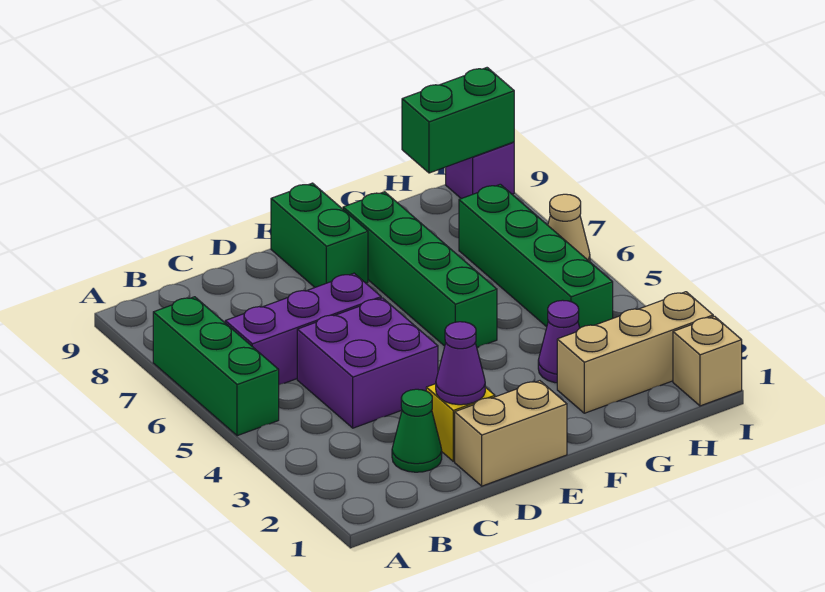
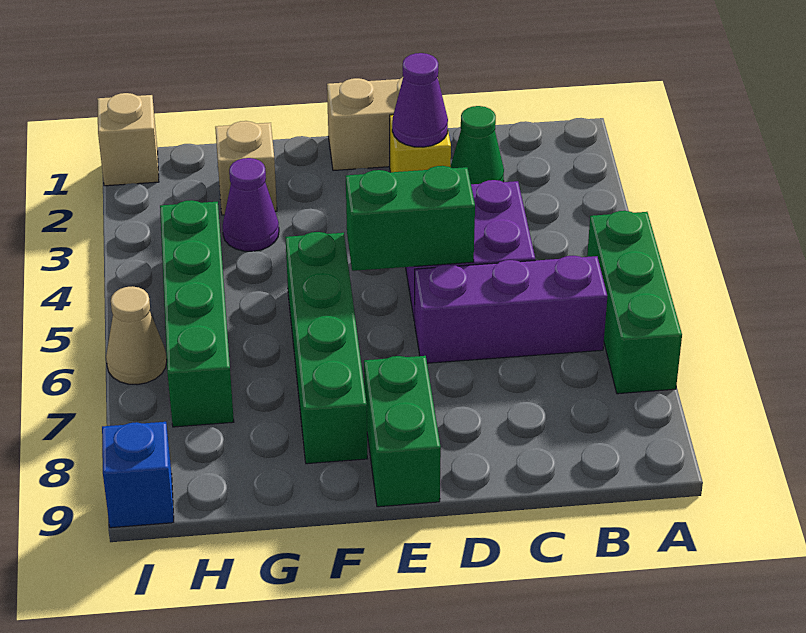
tan 1x3 brick [557,292,713,413] -> tan 1x1 brick [215,121,277,215]
green 1x2 brick [402,68,514,173] -> green 1x2 brick moved to [345,166,475,271]
purple 1x1 brick [446,142,514,199] -> blue 1x1 brick [102,422,174,528]

